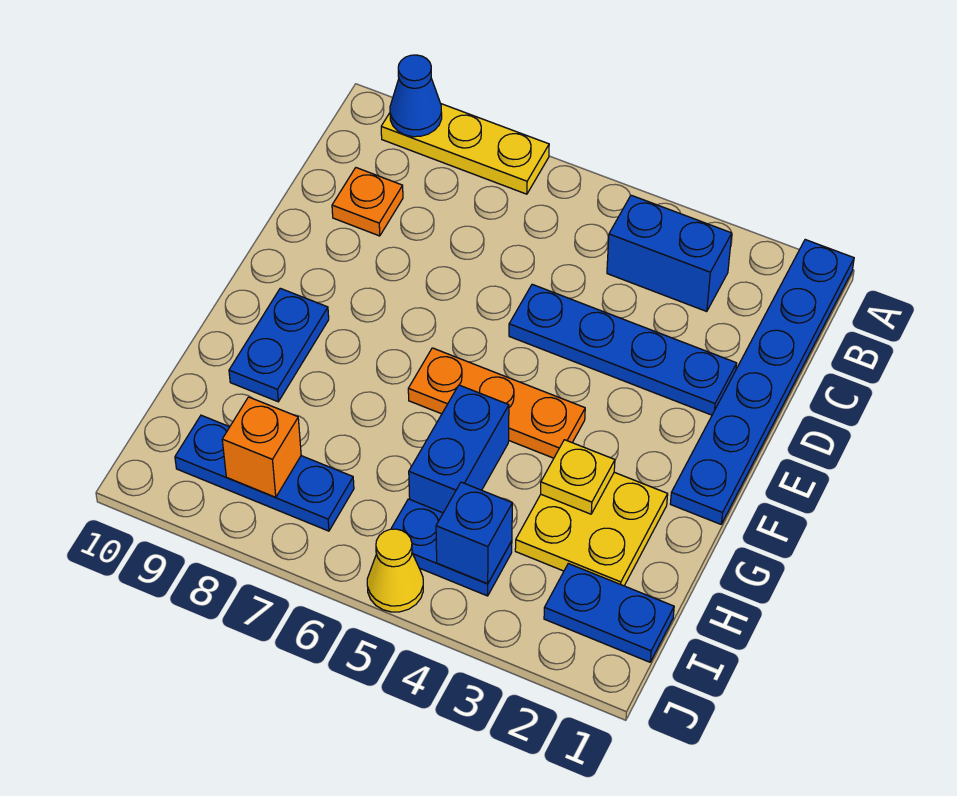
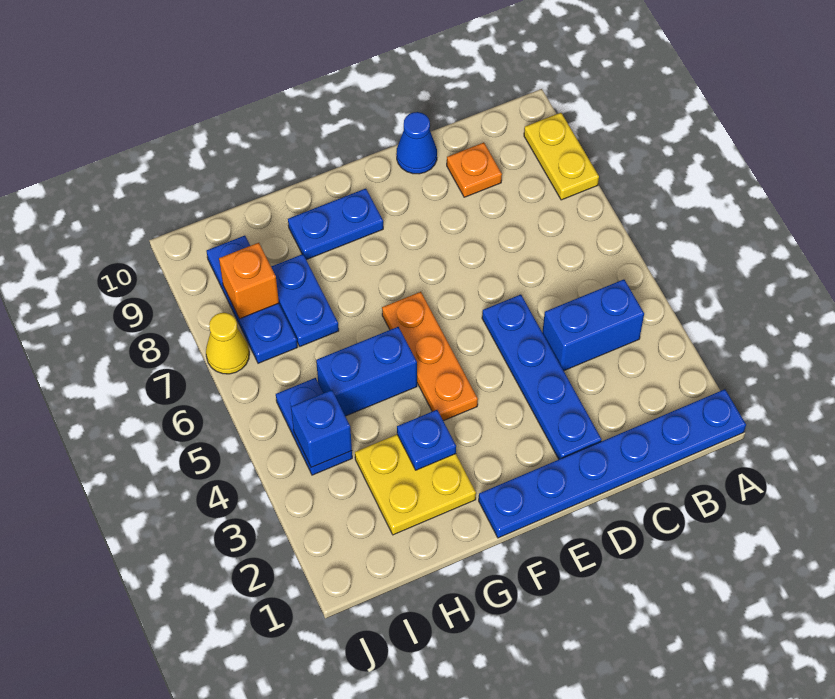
yellow 1x3 plate [381,104,549,194] -> yellow 1x2 plate [524,113,599,200]
blue 1x1 cone [390,55,442,137] -> blue 1x1 cone moved to [396,112,437,174]
blue 1x2 brick [607,195,732,312] -> blue 1x2 brick turned to [542,279,644,371]
yellow 1x1 plate [541,440,615,514] -> blue 1x1 plate [397,410,456,470]
blue 1x2 plate [544,564,674,662] -> blue 1x2 plate moved to [271,254,339,346]
yellow 1x1 cone [367,529,423,612] -> yellow 1x1 cone moved to [206,313,249,374]

